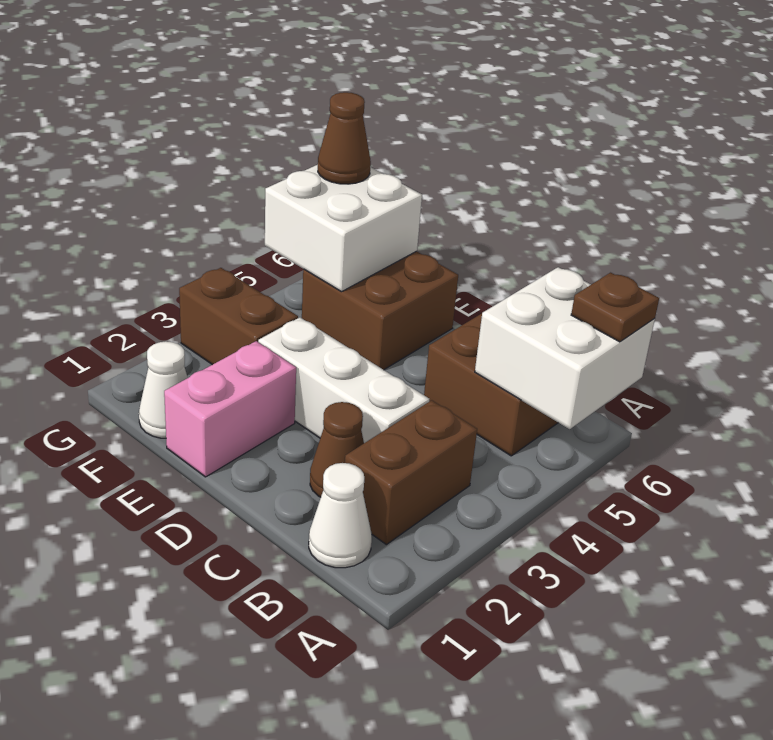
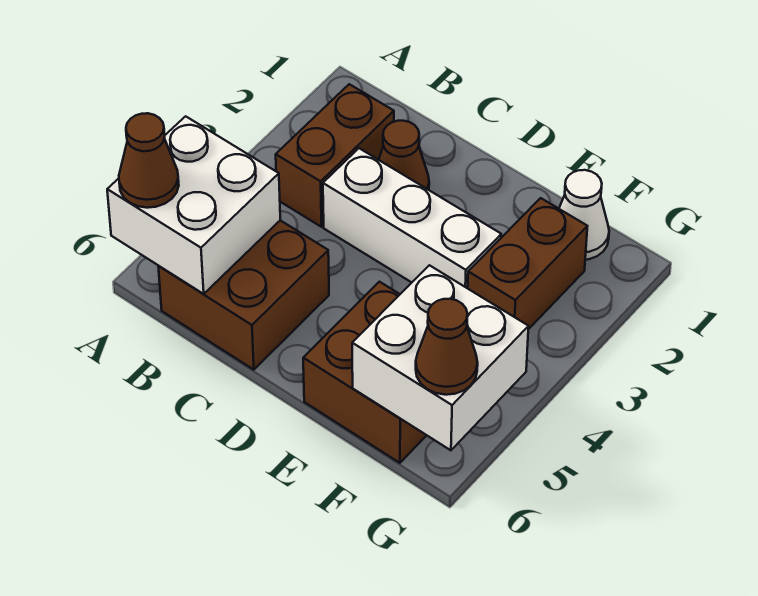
brown 1x1 plate [571,273,659,342] -> brown 1x1 cone [119,113,179,208]
white 1x1 cone [309,463,372,568] -> none
pink 1x2 brick [164,341,296,477] -> none
brown 1x2 brick [179,268,298,365] -> brown 1x2 brick turned to [468,198,587,329]

